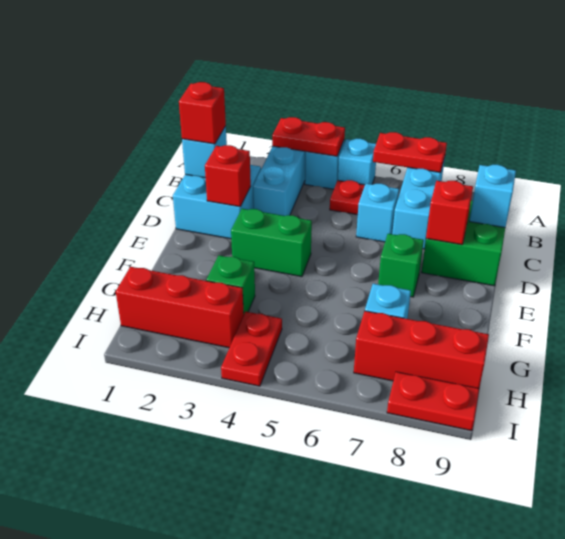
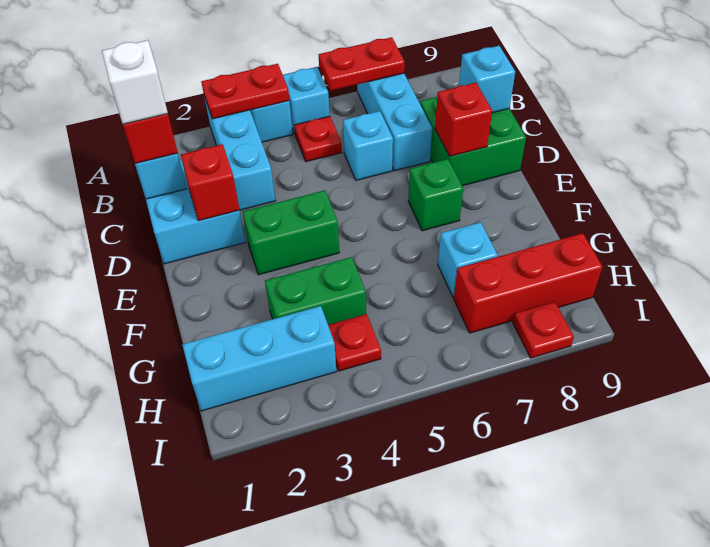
none -> white 1x1 brick [102,40,168,124]
green 1x1 brick [206,255,255,313] -> green 1x2 brick [265,257,366,325]
red 1x3 brick [116,267,244,348] -> cyan 1x3 brick [182,306,336,411]
red 1x2 plate [221,312,282,386] -> red 1x1 plate [328,314,381,371]
red 1x2 plate [387,372,479,431] -> red 1x1 plate [513,302,574,358]

